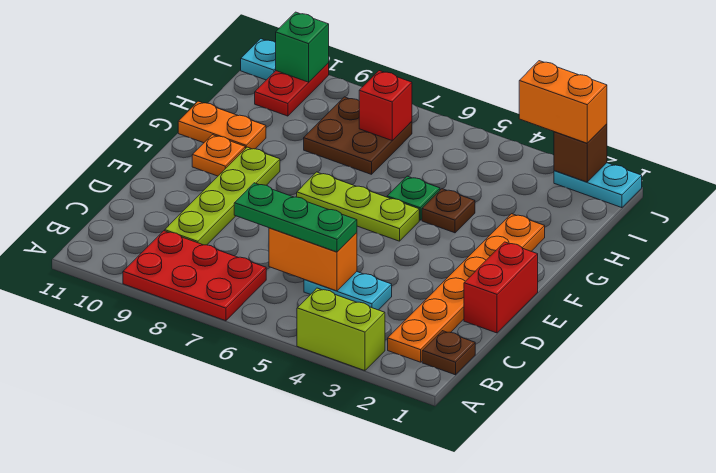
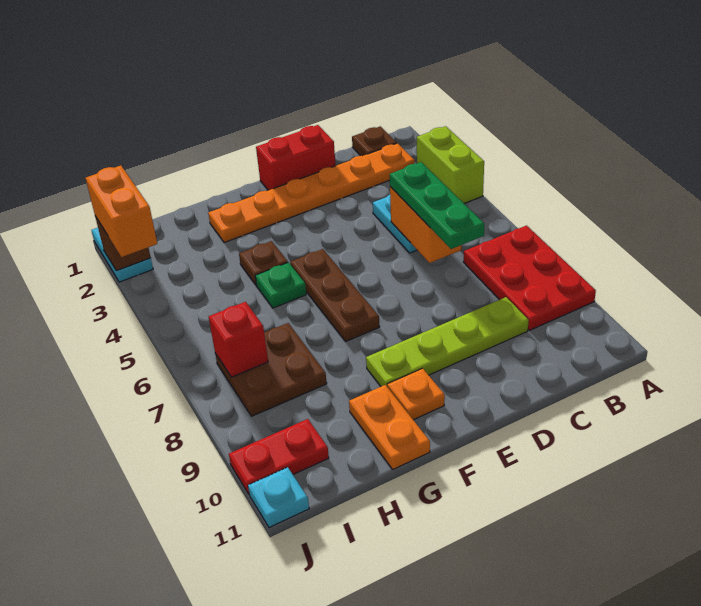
lime 1x3 plate [297,172,419,241] -> brown 1x3 plate [290,249,380,341]
green 1x1 brick [276,12,329,82] -> none

